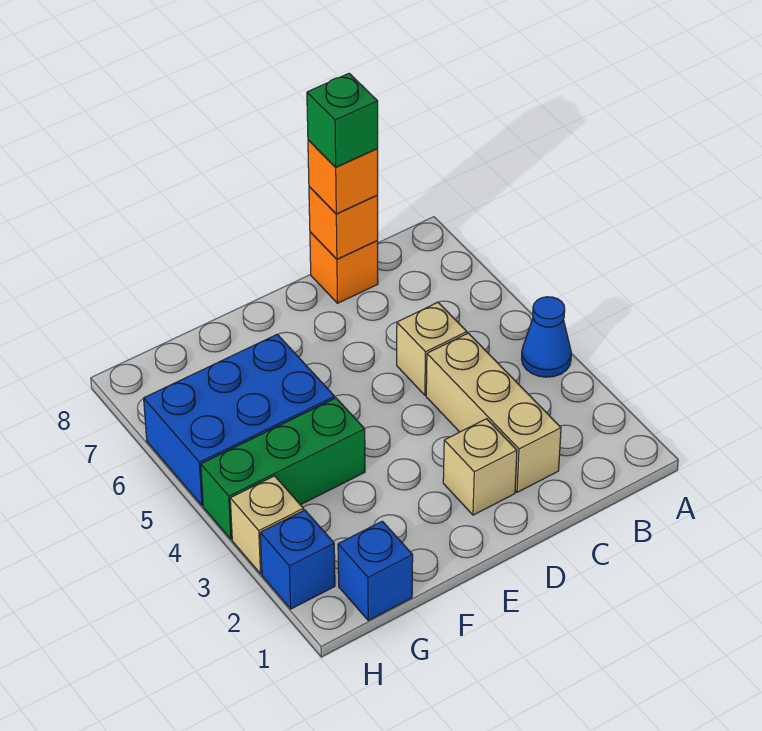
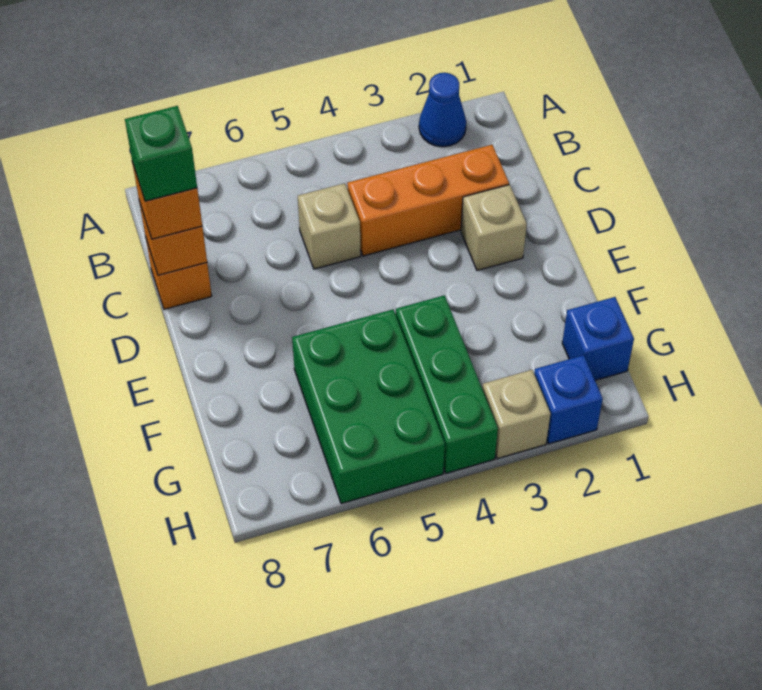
blue 1x1 cone [521,297,571,377] -> blue 1x1 cone moved to [419,73,466,147]
tan 1x3 brick [426,333,561,492] -> orange 1x3 brick [347,145,509,256]
blue 2x3 brick [144,334,335,505] -> green 2x3 brick [292,310,445,504]

